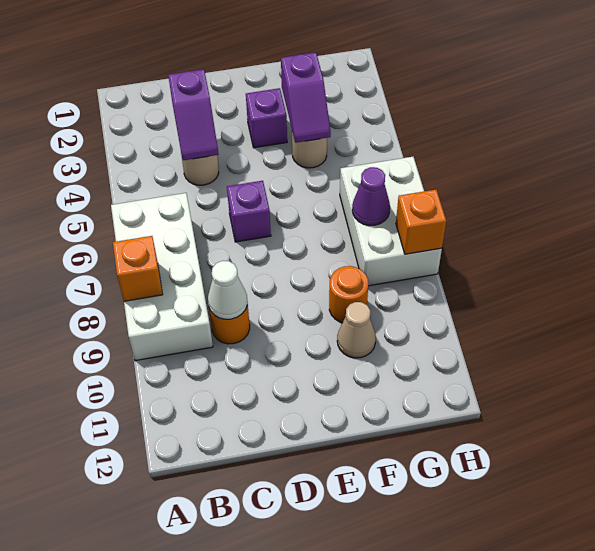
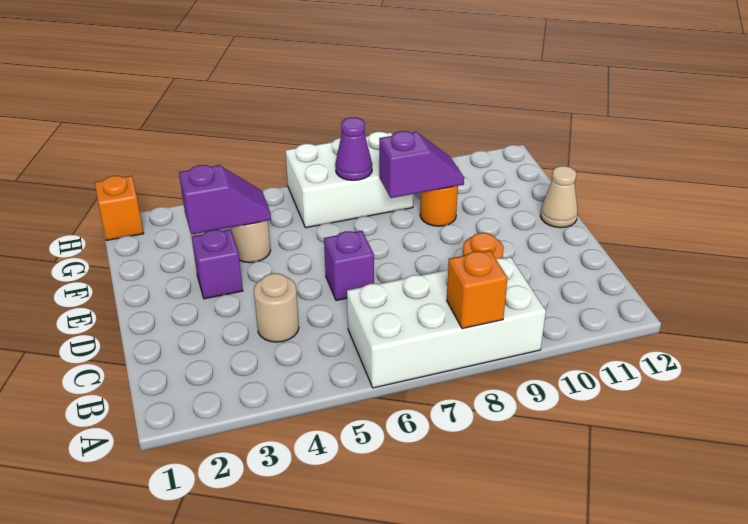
purple 1x2 slope [168,69,219,160] -> purple 1x2 slope moved to [379,131,464,198]
white 1x1 cone [208,261,247,319] -> none
tan 1x1 cone [337,302,376,358] -> tan 1x1 cone moved to [540,166,578,228]
orange 1x1 brick [396,190,446,254] -> orange 1x1 brick moved to [95,176,144,240]

